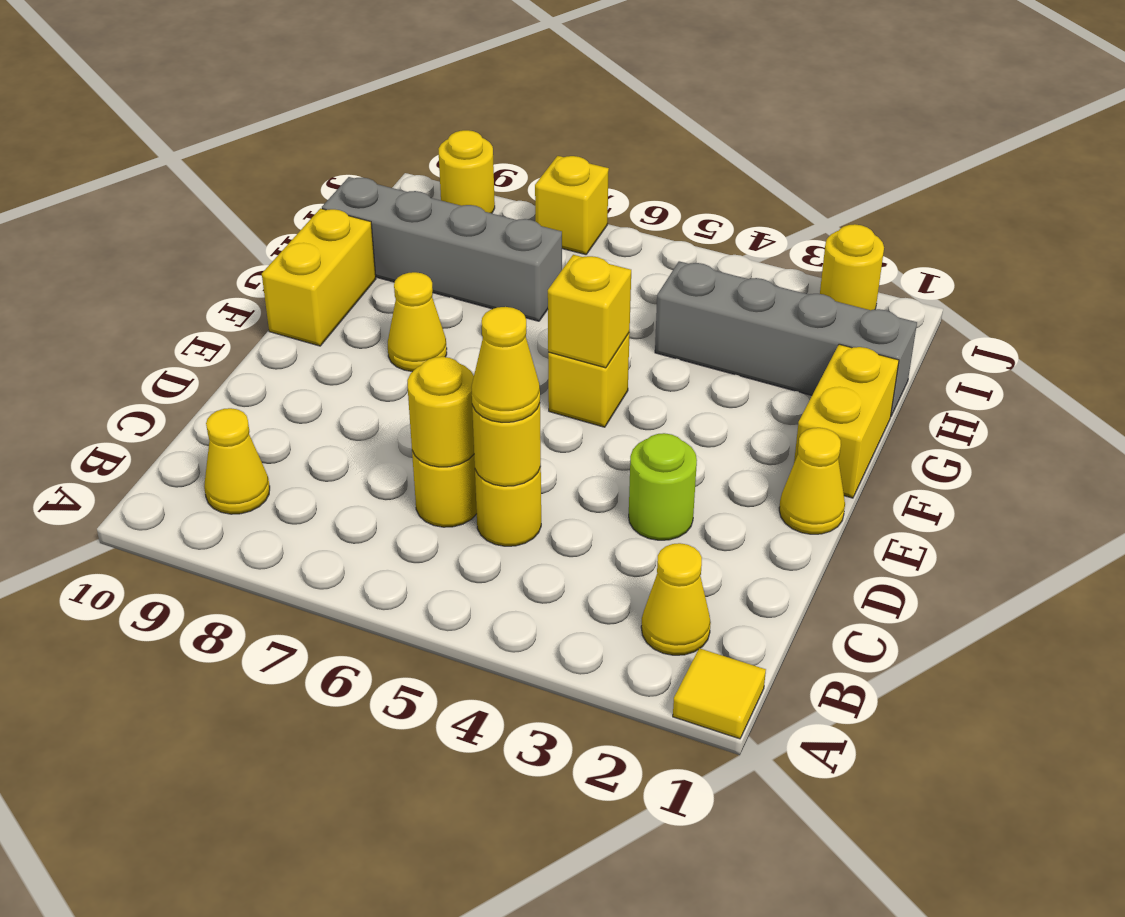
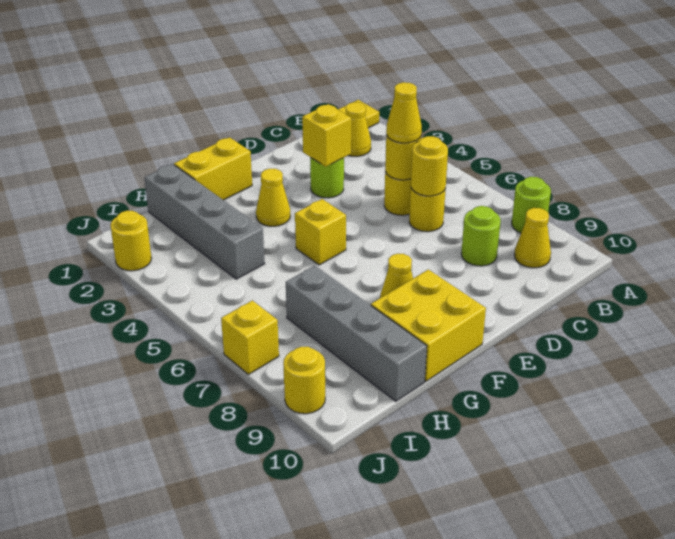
none -> lime 1x1 round brick [512,177,551,233]
none -> lime 1x1 round brick [461,206,501,266]
yellow 1x1 cone [779,428,845,534] -> yellow 1x1 cone moved to [256,169,290,226]
yellow 1x1 brick [548,255,631,368] -> yellow 1x1 brick moved to [302,104,351,167]
yellow 1x2 brick [262,208,376,346] -> yellow 2x2 brick [371,270,486,381]

